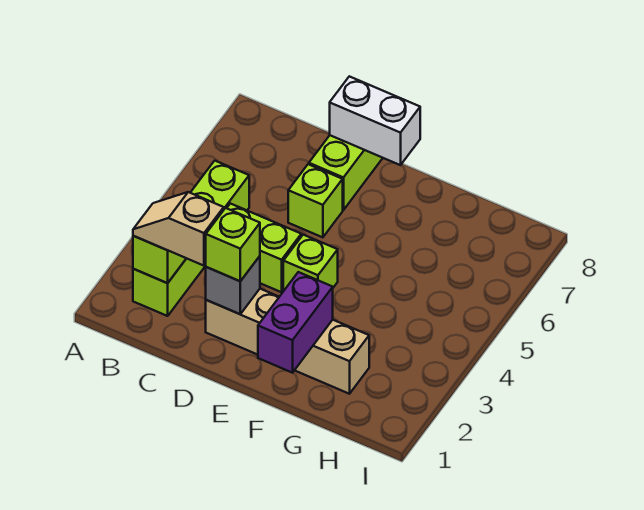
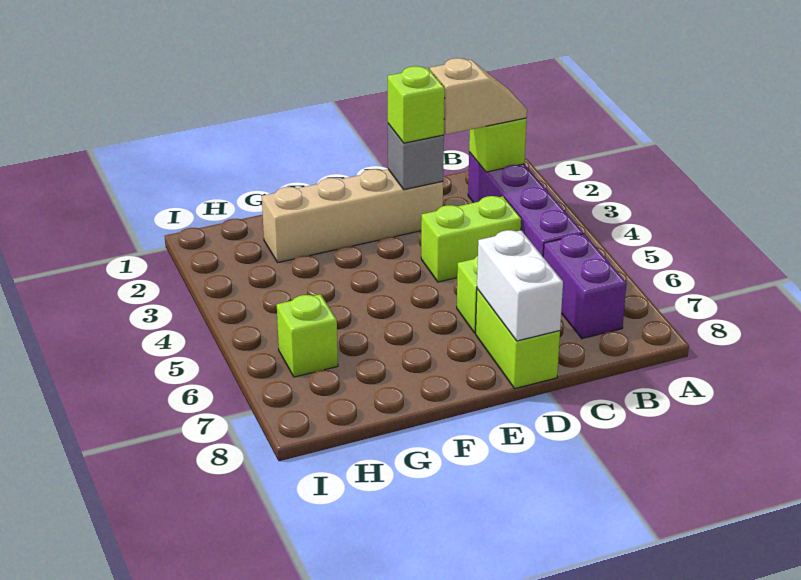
lime 1x4 brick [133,161,249,316] -> purple 1x4 brick [468,152,583,256]
white 1x2 brick [330,76,420,165] -> white 1x2 brick turned to [477,230,563,341]
lime 1x1 brick [283,235,338,291] -> lime 1x1 brick moved to [277,294,338,377]
purple 1x2 brick [258,272,333,373] -> purple 1x2 brick moved to [543,234,626,339]

